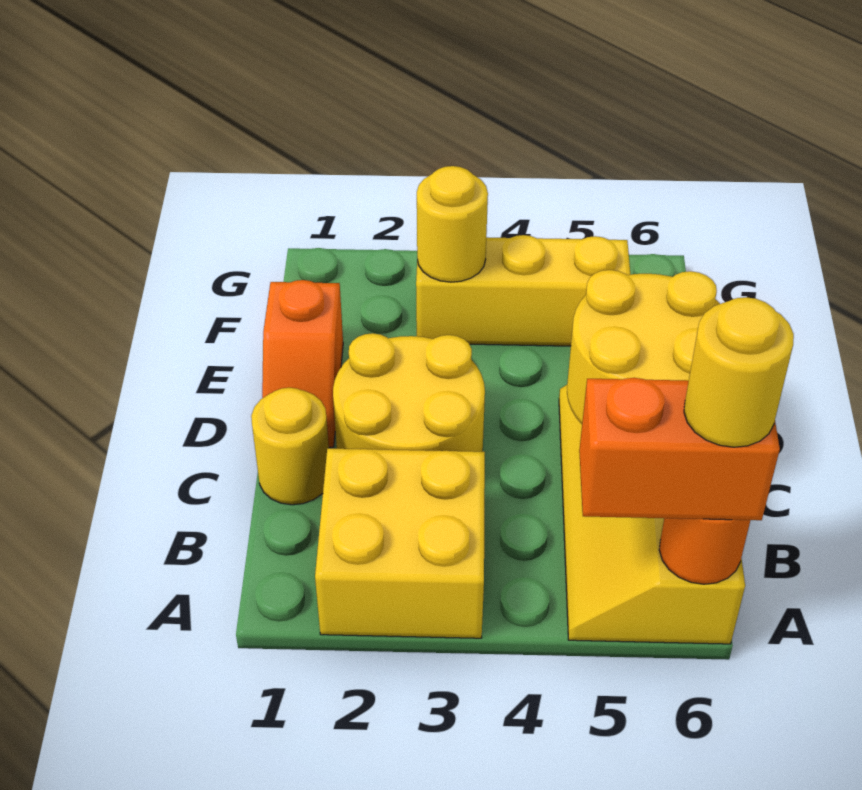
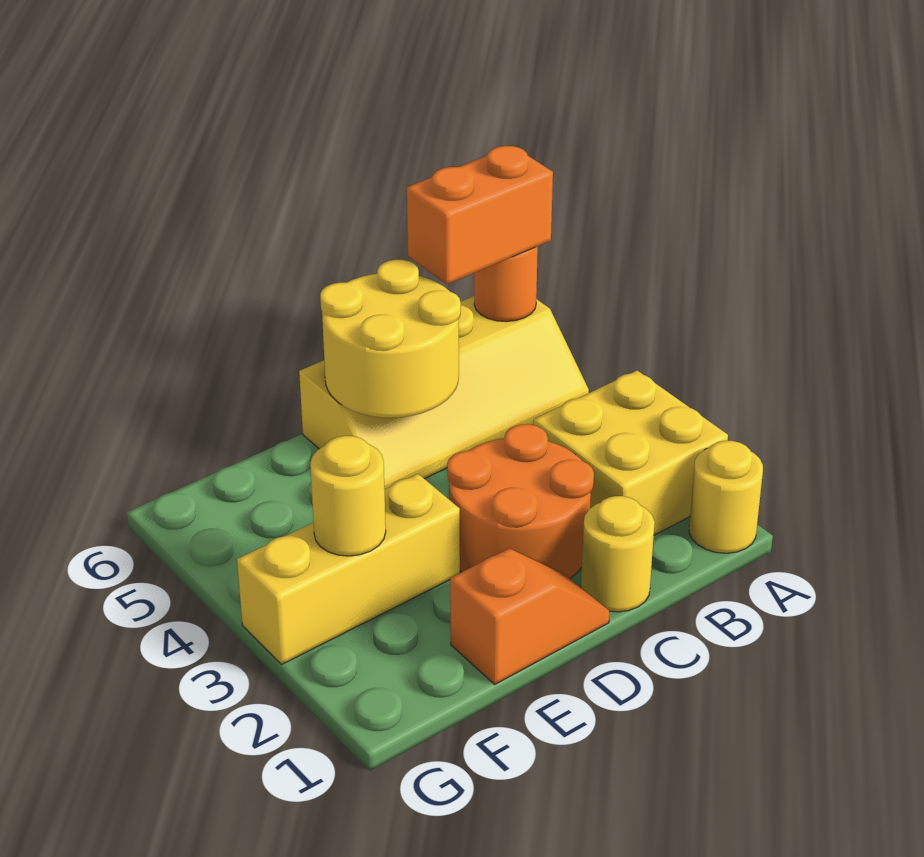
orange 1x2 brick [579,378,780,520] -> orange 1x2 brick turned to [407,146,553,284]
yellow 1x1 round brick [684,297,794,447] -> yellow 1x1 round brick moved to [689,441,763,553]
yellow 2x2 round brick [333,333,485,452] -> orange 2x2 round brick [447,424,594,578]
yellow 1x3 brick [416,235,630,346] -> yellow 1x3 brick turned to [237,474,460,664]

